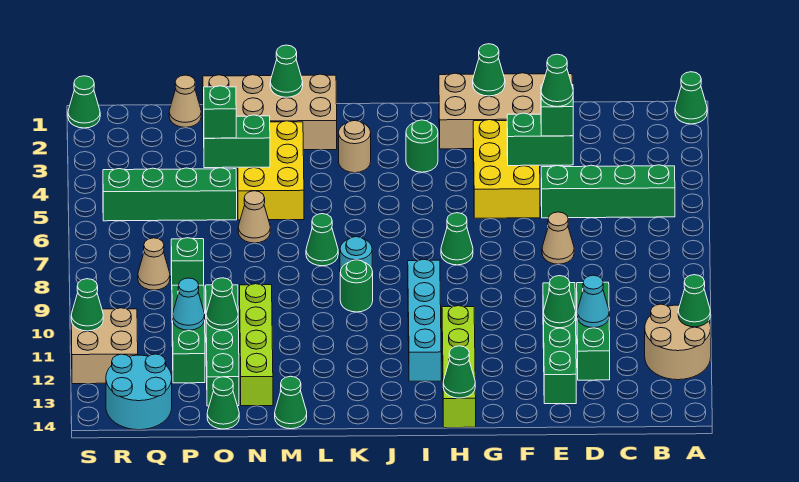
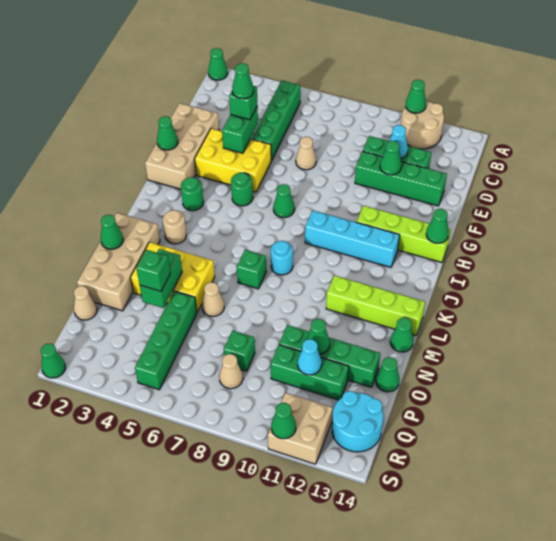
green 1x1 round brick [340,260,373,312] -> green 1x1 round brick moved to [231,173,253,206]
green 1x1 cone [306,214,338,266] -> green 1x1 brick [237,250,266,289]
lime 1x4 brick [239,284,273,406] -> lime 1x4 brick moved to [326,275,425,335]

